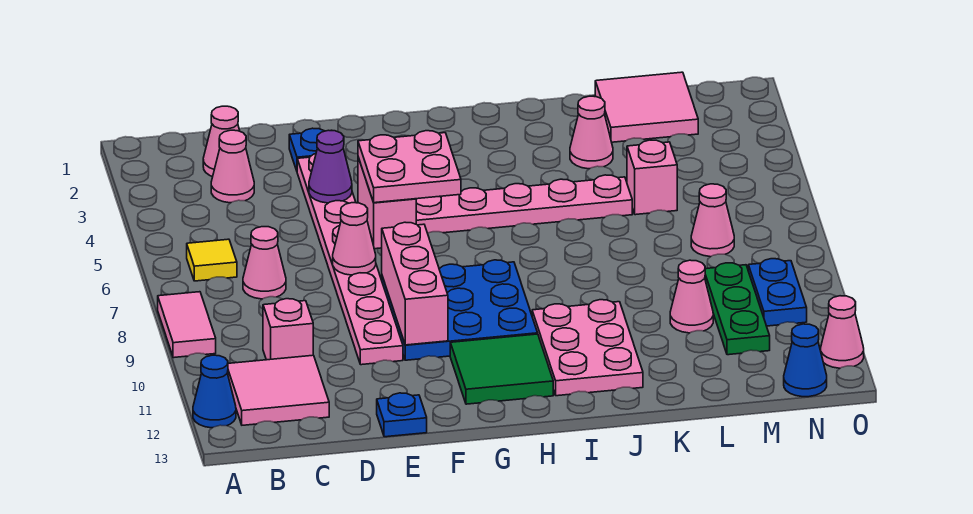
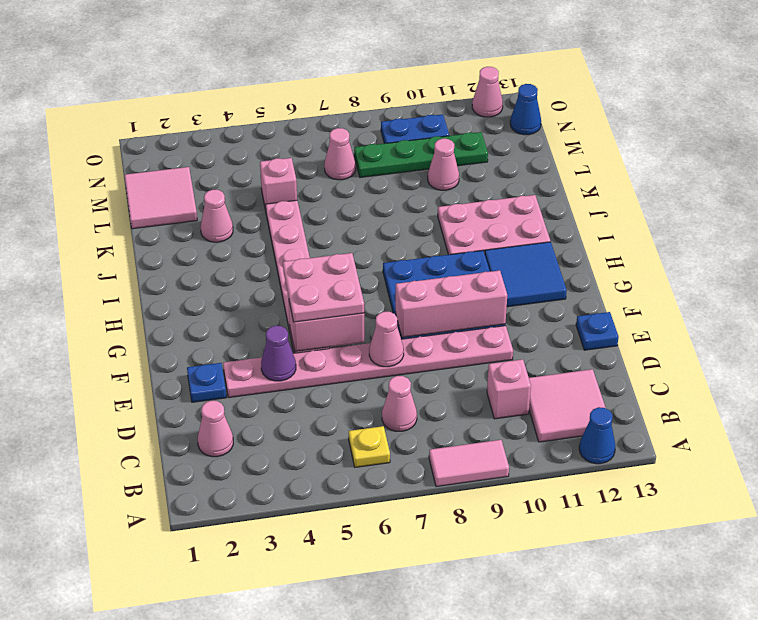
yellow 1x1 tile [187,239,237,281] -> yellow 1x1 plate [349,426,390,467]
pink 1x1 cone [211,130,254,203] -> none
green 2x2 tile [450,334,553,404] -> blue 2x2 tile [485,242,567,307]
green 1x3 plate [705,263,770,355] -> green 1x4 plate [354,132,488,178]

